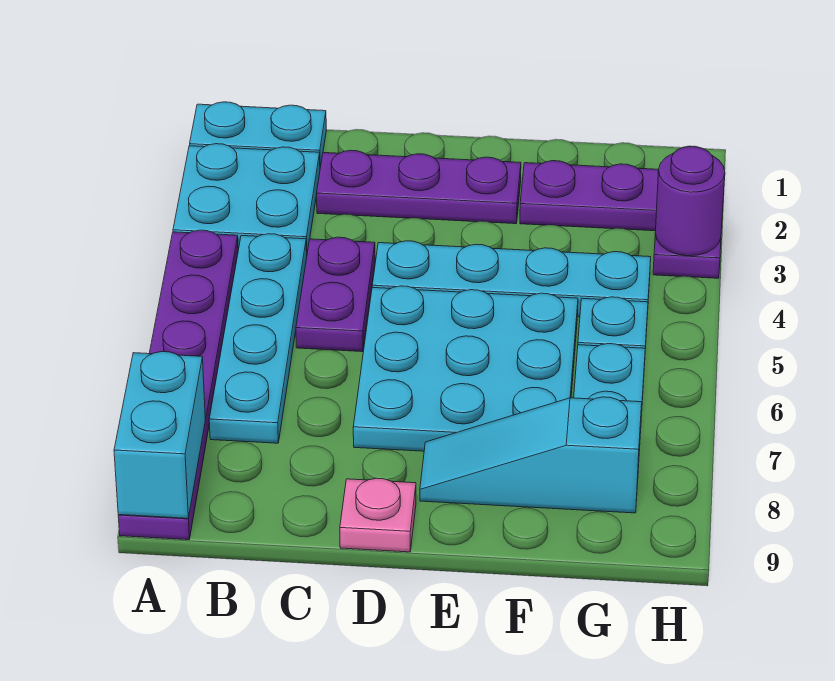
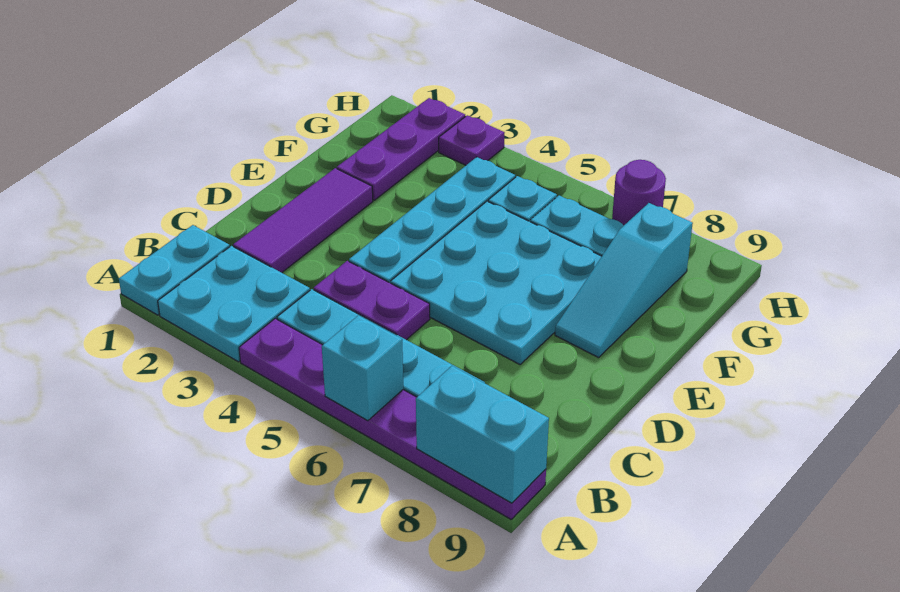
none -> cyan 1x1 brick [322,315,403,421]
purple 1x3 plate [317,150,521,224] -> purple 1x3 tile [233,168,373,273]
pink 1x1 plate [340,478,416,552] -> none
purple 1x1 round brick [655,147,725,256] -> purple 1x1 round brick moved to [612,160,666,225]

